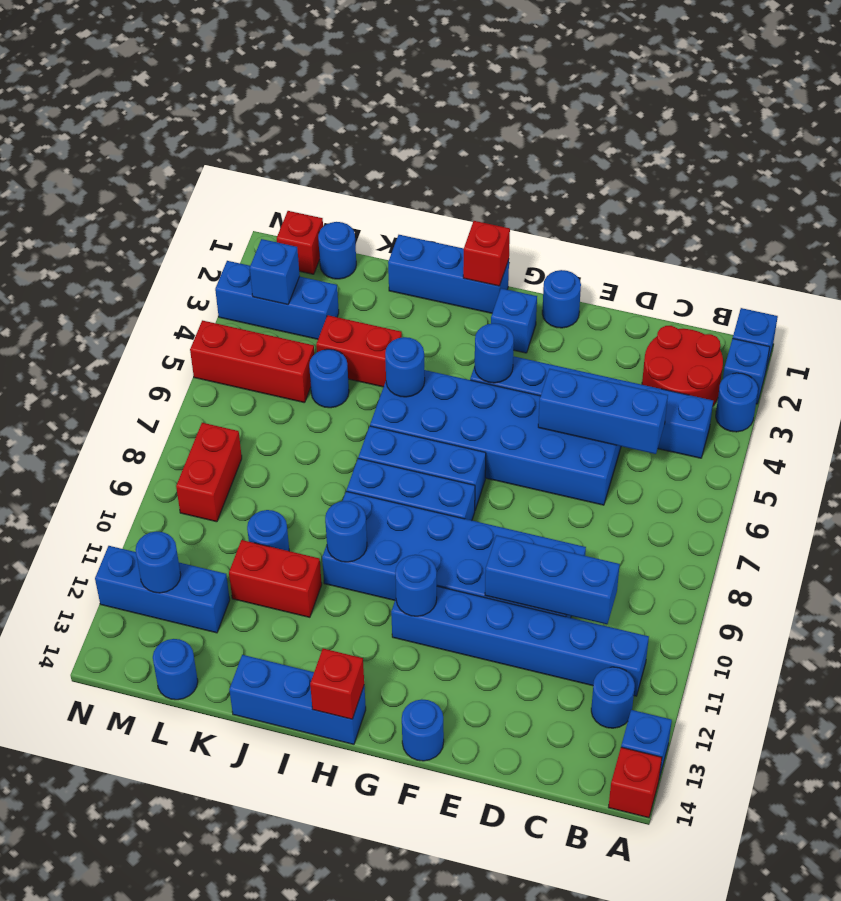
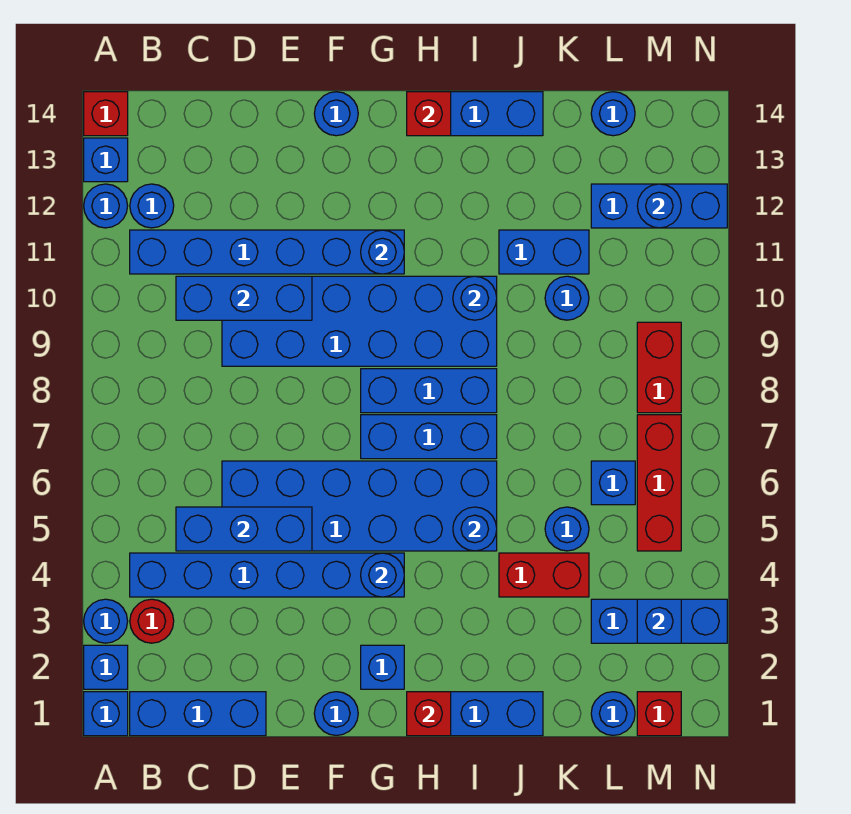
none -> blue 1x1 round brick [84,184,128,228]
none -> blue 1x3 brick [130,692,266,736]
red 2x2 round brick [642,326,723,406] -> red 1x1 round brick [130,599,174,643]
red 1x2 brick [229,540,322,617] -> blue 1x2 brick [499,230,589,274]
red 1x3 brick [190,320,315,403] -> red 1x3 brick turned to [637,415,681,551]
none -> blue 1x1 brick [591,461,635,505]

